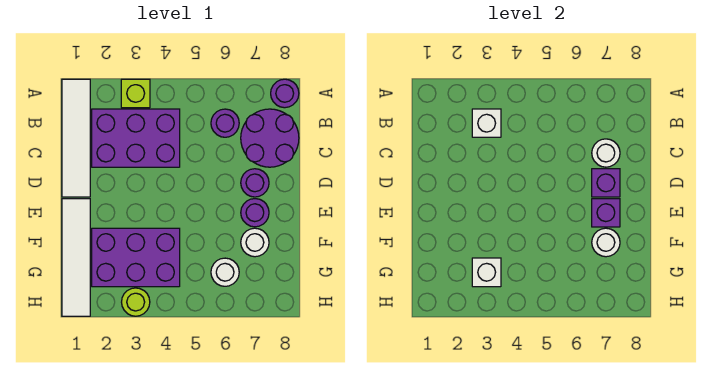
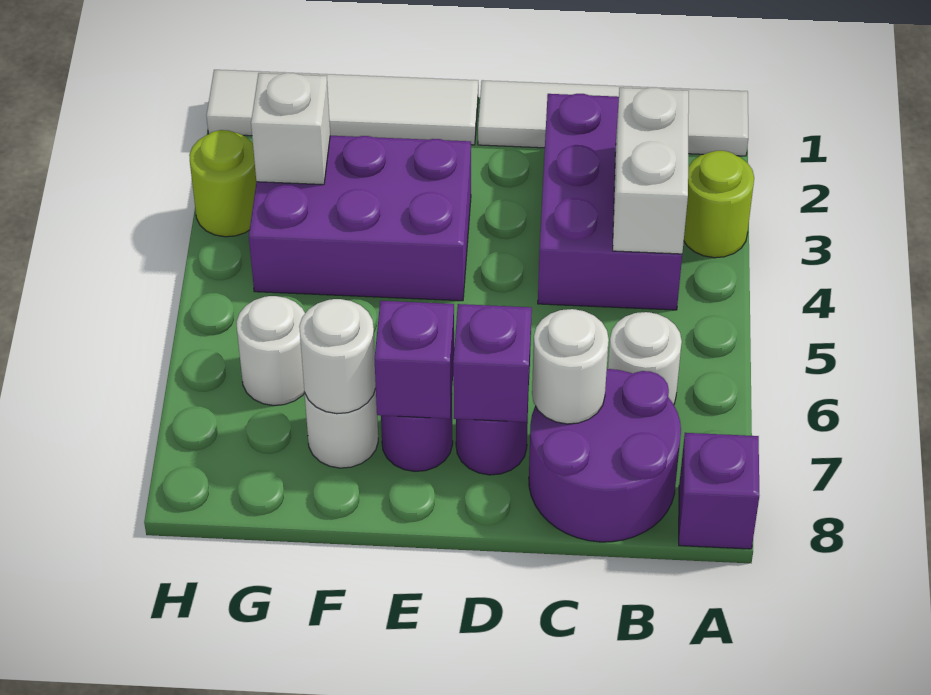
lime 1x1 brick [121,79,150,108] -> lime 1x1 round brick [684,151,754,258]
purple 1x1 round brick [271,79,299,108] -> purple 1x1 brick [679,433,759,549]
white 1x1 brick [472,109,501,137] -> white 1x2 brick [613,87,689,254]
purple 1x1 round brick [211,109,239,137] -> white 1x1 round brick [608,312,682,404]
purple 2x3 brick [92,228,180,287] -> purple 2x3 brick turned to [249,136,471,301]

